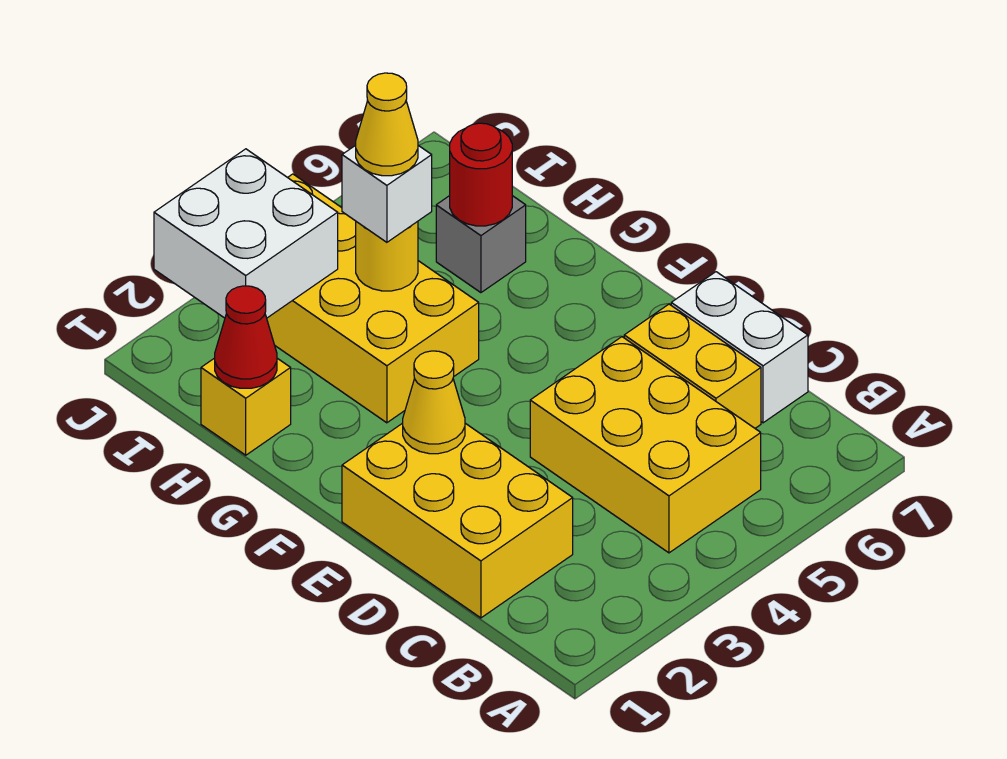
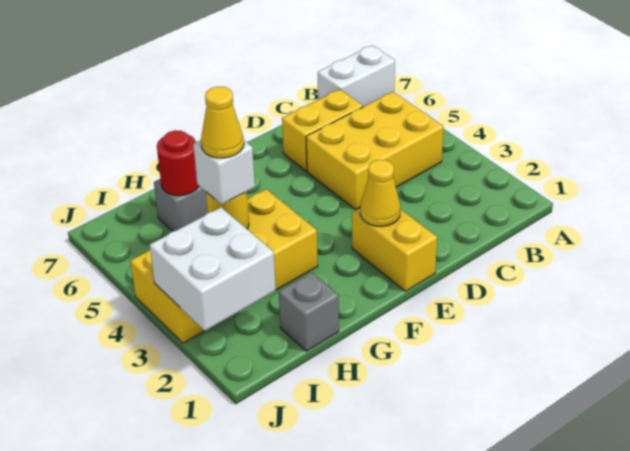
yellow 2x3 brick [342,423,573,618] -> yellow 1x2 brick [352,208,437,291]
white 1x2 brick [671,272,808,423] -> white 1x2 brick moved to [318,45,395,107]
yellow 1x1 brick [201,358,291,455] -> grey 1x1 brick [279,273,339,351]
red 1x1 cone [215,286,277,388] -> none

